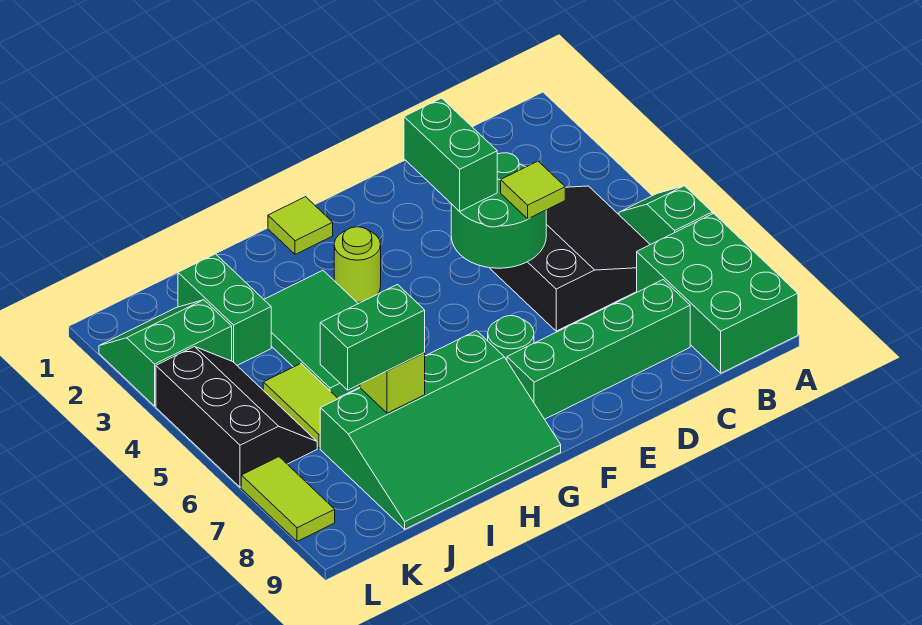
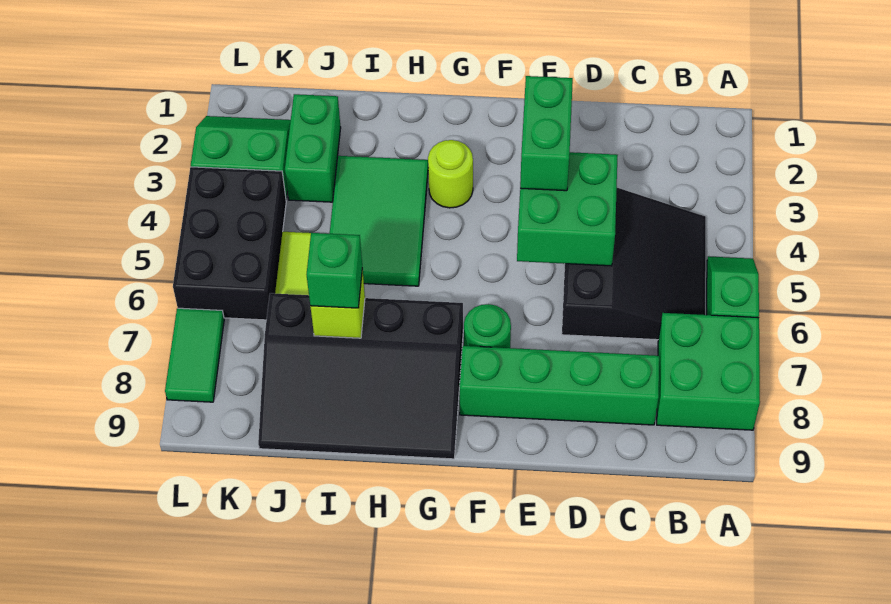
green 2x3 brick [637,214,798,373] -> green 2x2 brick [657,313,760,430]
green 2x2 round brick [451,153,546,268] -> green 2x2 brick [517,152,618,266]
lime 1x1 tile [501,161,565,219] -> none
lime 1x1 tile [268,197,333,254] -> none
green 3x4 slope [320,331,561,529] -> black 3x4 slope [258,293,463,459]
green 1x2 brick [320,285,425,390] -> green 1x1 brick [307,233,362,308]
black 2x3 slope [156,347,317,487] -> black 2x3 brick [173,167,286,320]
lime 1x2 tile [241,457,335,541] -> green 1x2 tile [165,308,224,402]

